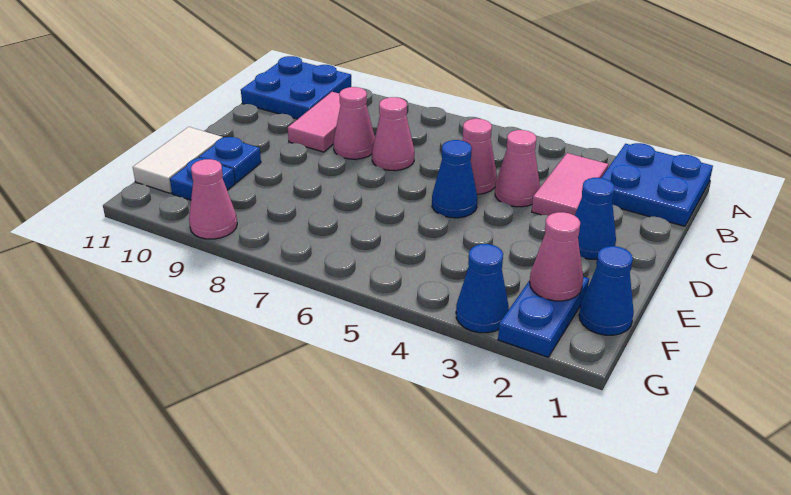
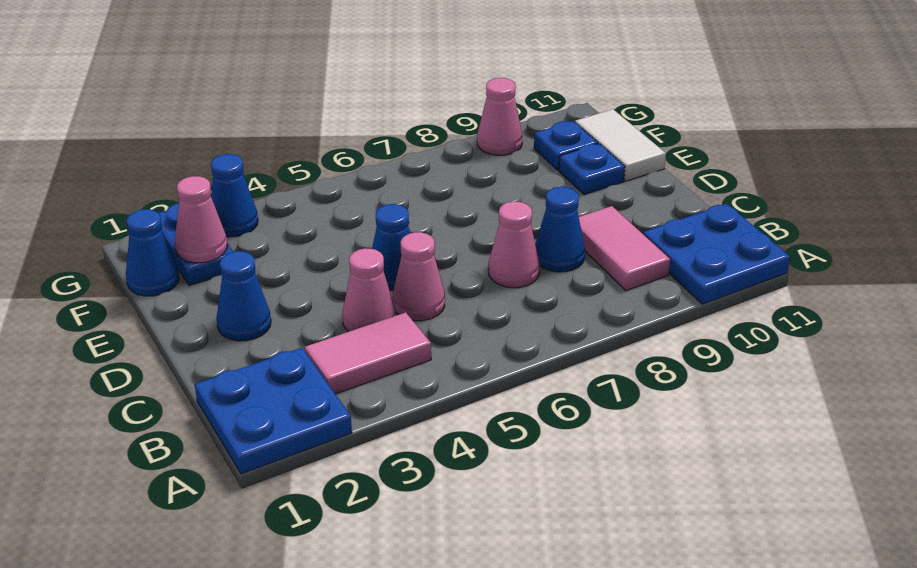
pink 1x2 tile [532,153,608,216] -> pink 1x2 tile turned to [305,312,431,394]
pink 1x1 cone [333,87,375,159] -> blue 1x1 cone [535,187,585,272]

